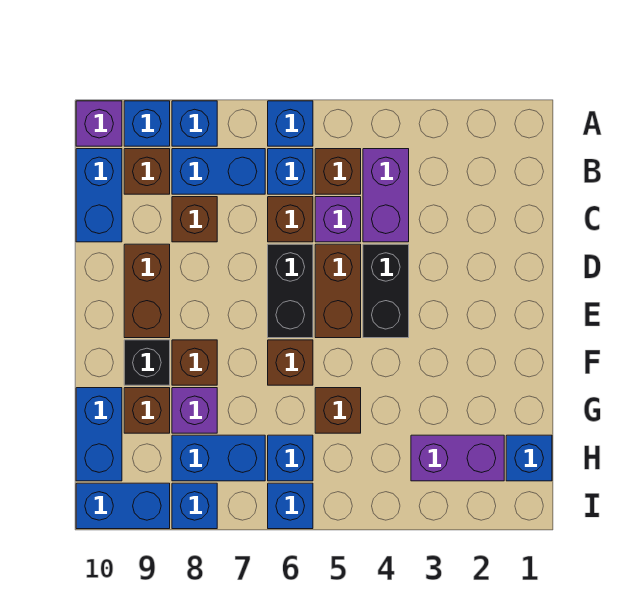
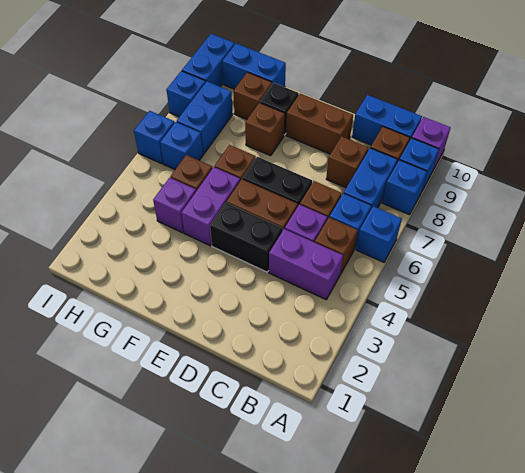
purple 1x1 brick [172,388,217,433] -> purple 1x1 brick moved to [153,178,196,233]
blue 1x1 brick [506,435,552,481] -> none
purple 1x2 brick [411,435,504,481] -> purple 1x2 brick moved to [181,167,240,246]

